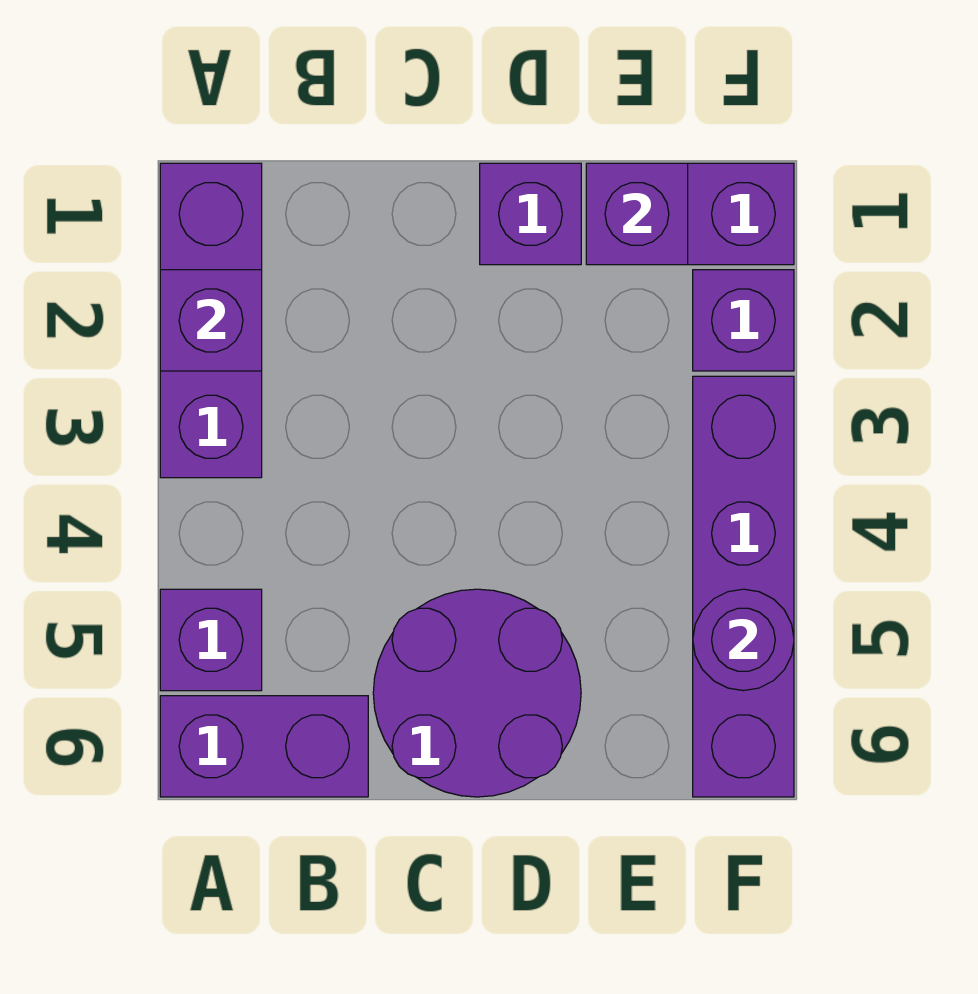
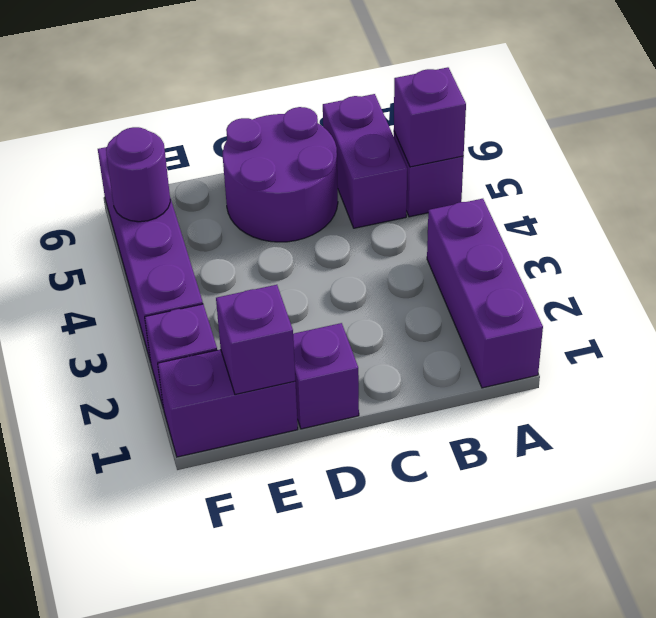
purple 1x1 brick [160,270,262,371] -> purple 1x1 brick moved to [394,67,466,167]
purple 1x2 brick [160,696,368,797] -> purple 1x2 brick turned to [323,94,407,228]

